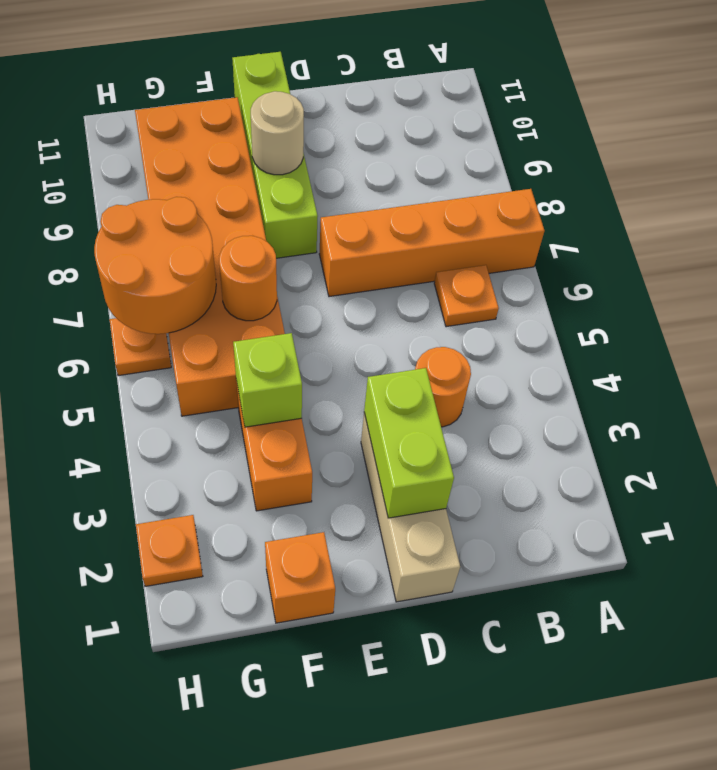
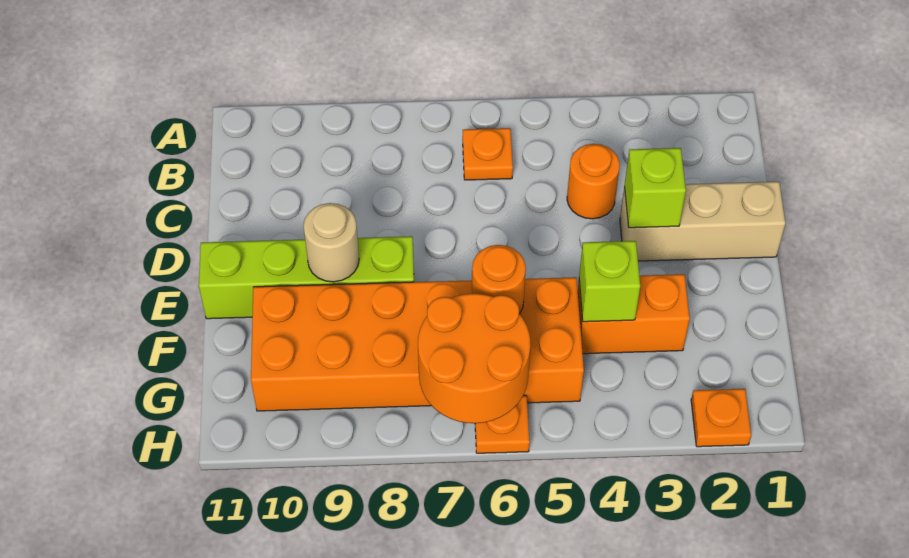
orange 1x4 brick [319,189,545,297] -> none
lime 1x2 brick [364,368,454,518] -> lime 1x1 brick [624,148,686,228]
orange 1x1 brick [265,532,335,623] -> none

